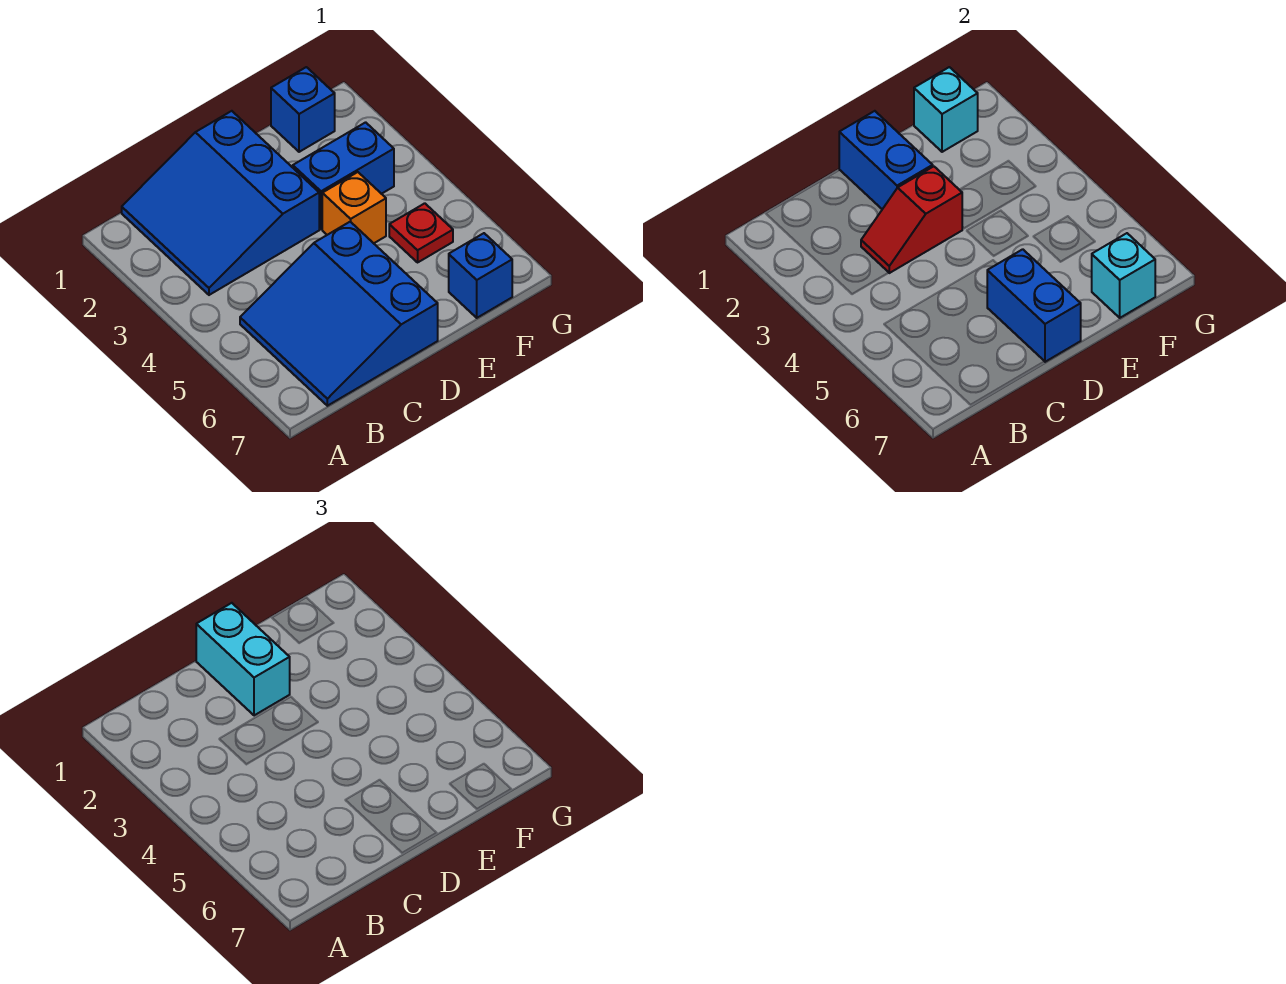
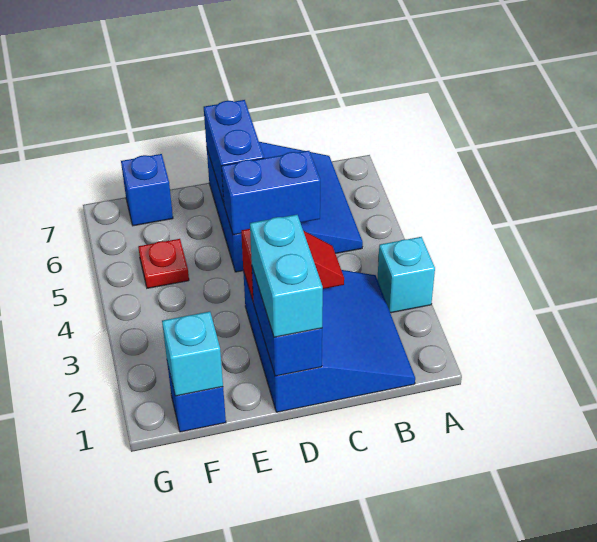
blue 1x2 brick [293,122,394,229] -> blue 1x2 brick moved to [222,151,320,235]
orange 1x1 brick [322,172,386,243] -> none
cyan 1x1 brick [1092,233,1155,318] -> cyan 1x1 brick moved to [377,237,435,313]

